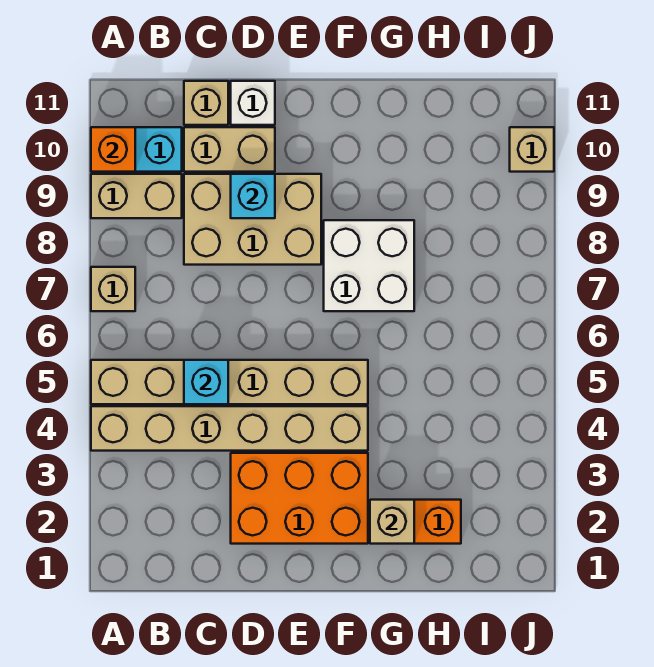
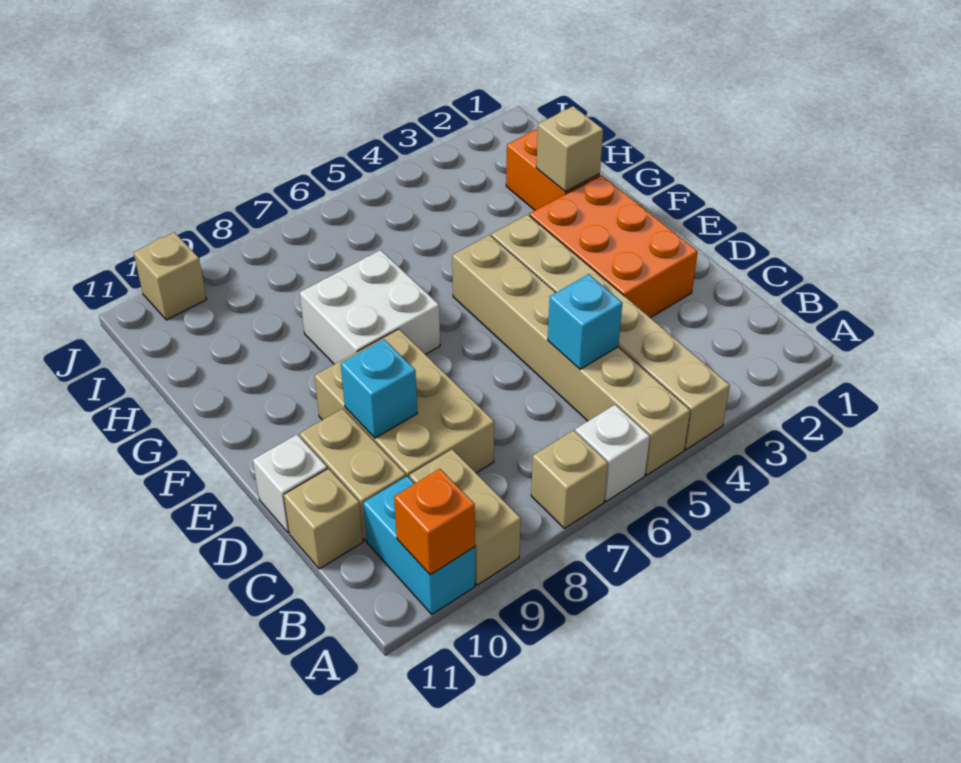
none -> white 1x1 brick [575,405,650,502]

